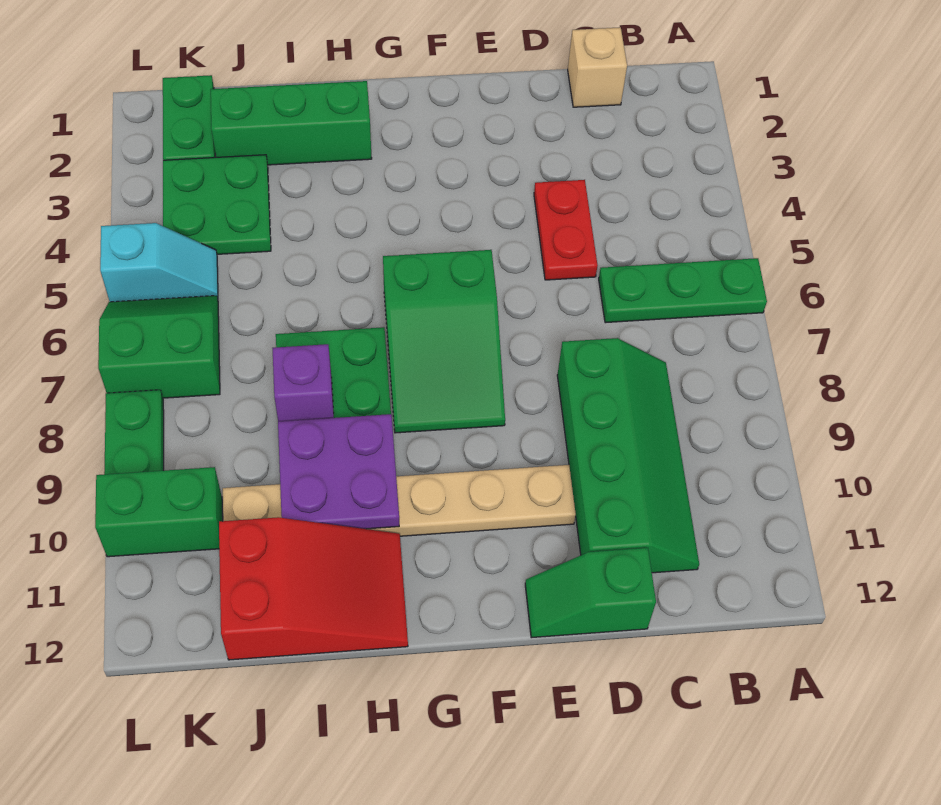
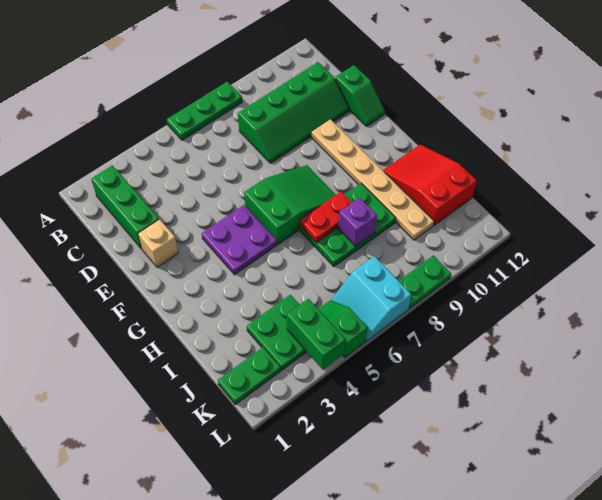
green 1x3 plate [599,258,767,323] -> green 1x3 plate turned to [167,82,242,140]
tan 1x1 brick [568,27,627,107] -> tan 1x1 brick moved to [138,219,178,267]
green 2x4 slope [557,338,699,573] -> green 2x4 slope turned to [238,62,349,163]
red 1x2 plate [534,180,598,280] -> red 1x2 plate moved to [300,192,352,243]
green 1x3 brick [211,81,372,165] -> green 1x3 brick moved to [91,165,159,249]
purple 2x2 plate [278,414,399,529] -> purple 2x2 plate moved to [202,205,277,275]
cyan 1x2 slope [100,223,218,302] -> green 1x2 slope [319,300,367,357]
green 2x2 slope [98,296,220,398] -> cyan 2x2 slope [331,256,411,341]
green 1x2 brick [95,467,223,557] -> green 1x2 brick moved to [287,299,345,370]

